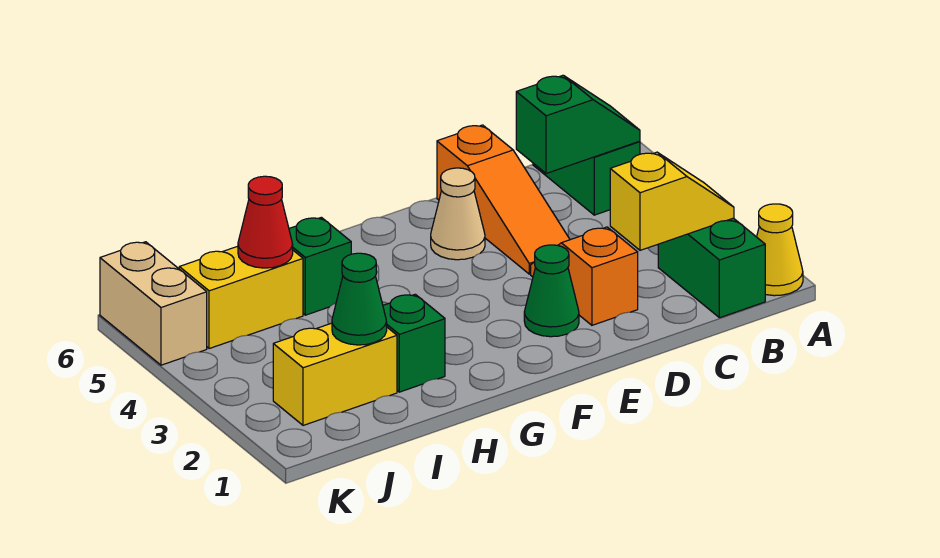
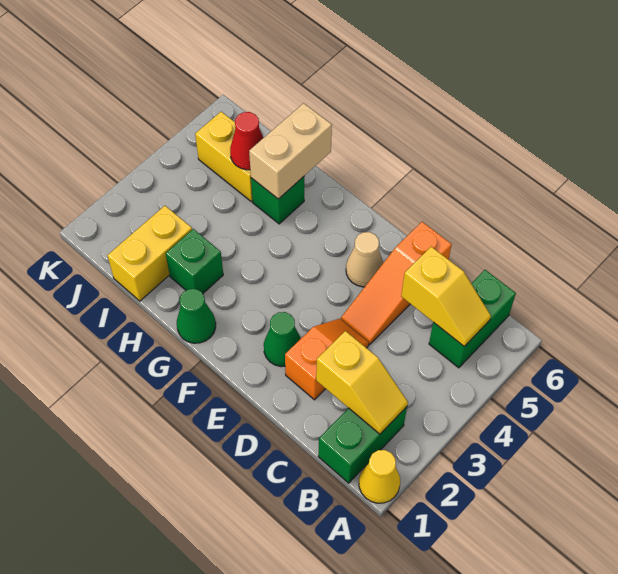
green 1x2 slope [516,75,640,174] -> yellow 1x2 slope [401,247,491,346]
yellow 1x2 brick [273,323,397,425] -> yellow 1x2 brick turned to [107,206,192,301]
green 1x1 cone [332,253,387,345] -> green 1x1 cone moved to [177,289,216,343]
tan 1x2 brick [100,242,207,365] -> tan 1x2 brick moved to [249,103,332,199]

